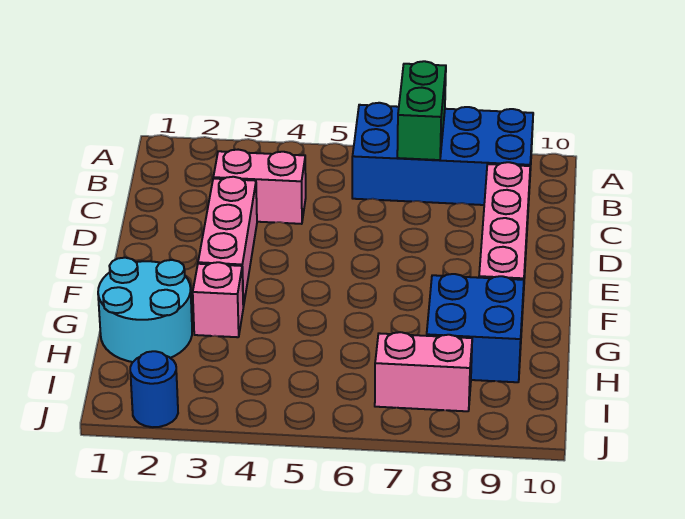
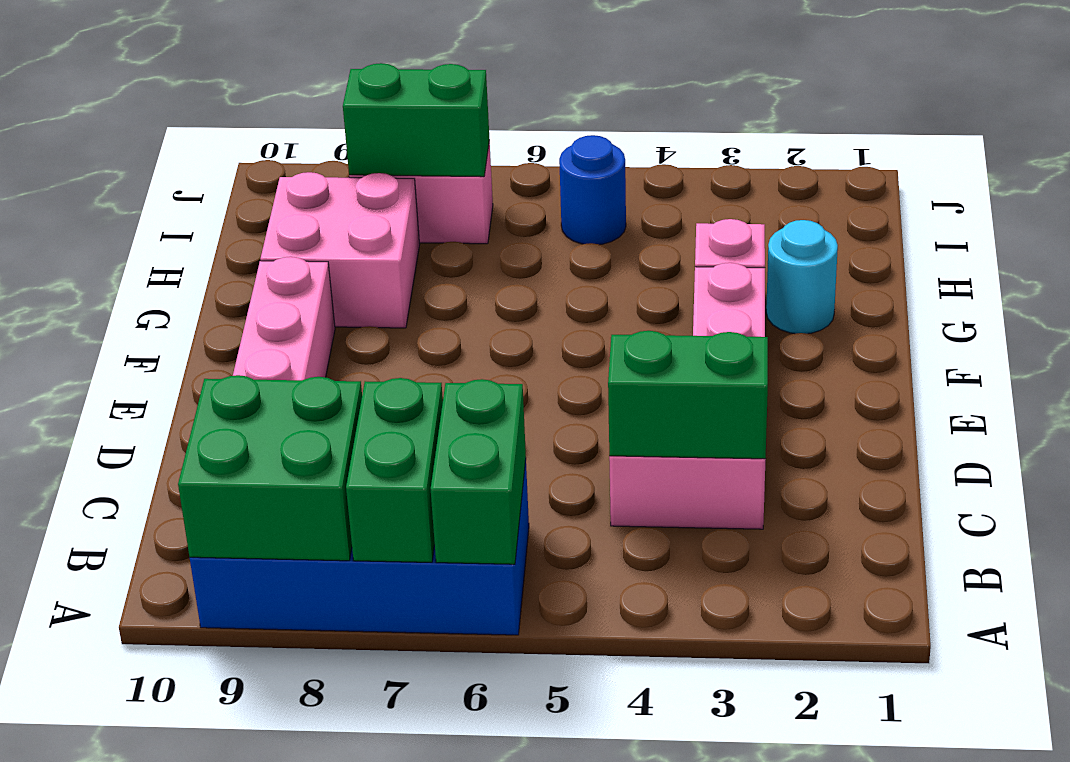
none -> green 1x2 brick [431,379,526,564]
none -> green 2x2 brick [178,375,362,561]
none -> green 1x2 brick [608,331,768,459]
cyan 2x2 round brick [98,258,192,362] -> cyan 1x1 round brick [766,220,838,334]
blue 2x2 brick [427,274,524,382] -> pink 2x2 brick [260,172,420,328]
none -> green 1x2 brick [343,63,489,177]
blue 1x1 round brick [130,351,178,427] -> blue 1x1 round brick moved to [559,135,626,245]

